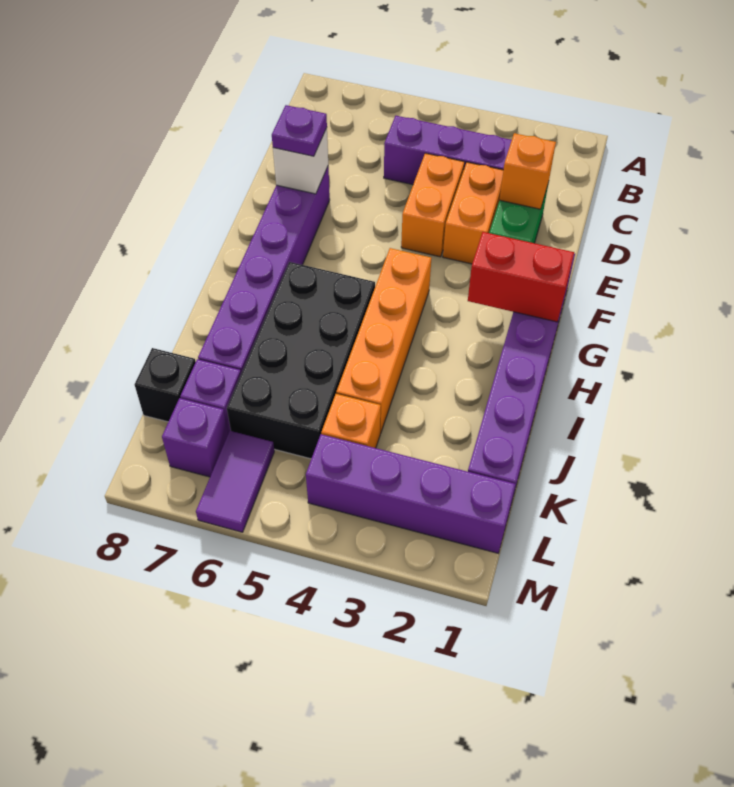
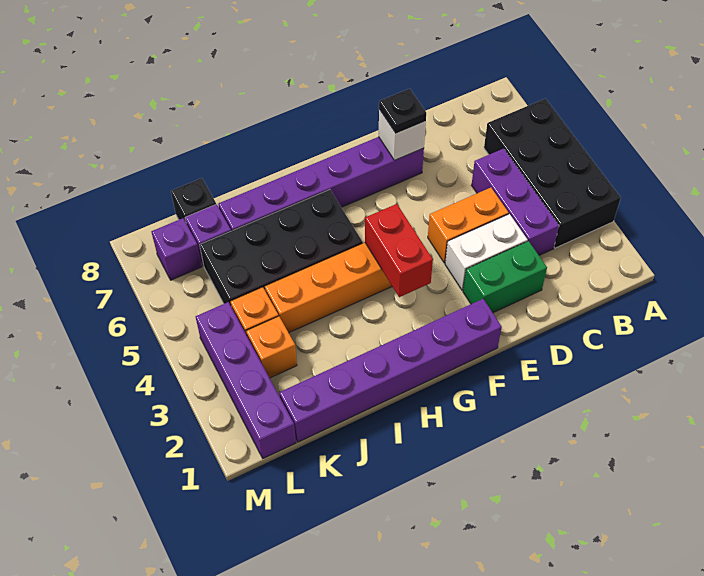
none -> black 2x4 brick [484,99,621,248]
orange 1x1 brick [499,133,556,209] -> orange 1x1 brick moved to [246,316,297,378]
orange 1x2 brick [443,162,503,264] -> white 1x2 brick [445,214,528,290]
purple 1x1 plate [272,105,327,156] -> black 1x1 plate [379,89,426,134]
red 1x2 brick [468,232,574,322] -> red 1x2 brick moved to [365,204,433,297]
purple 1x2 tile [196,431,274,532] -> none

